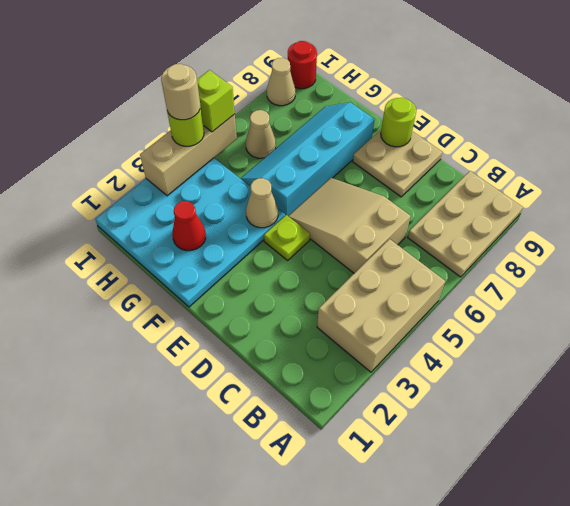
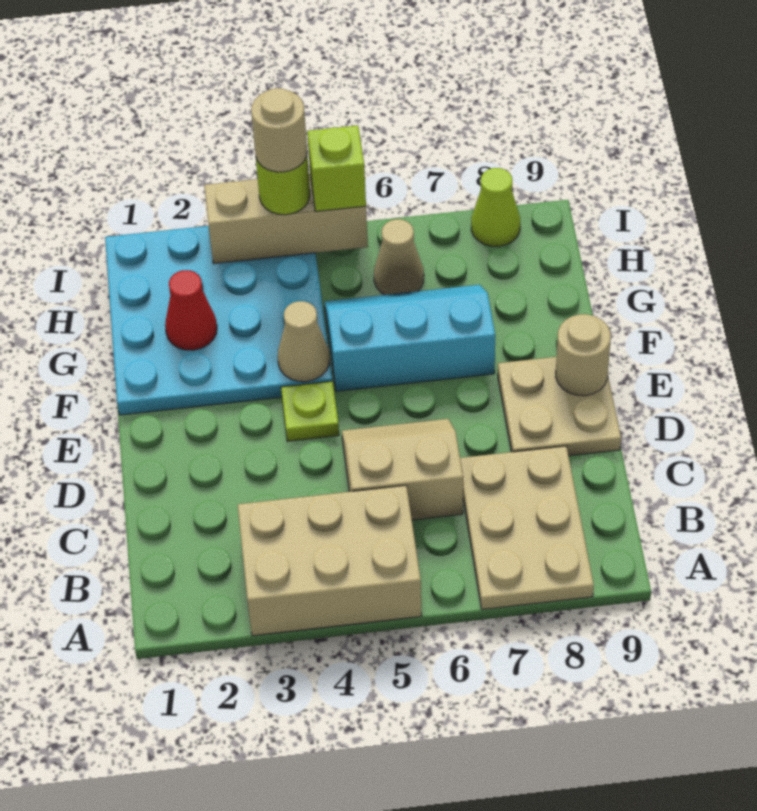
tan 2x3 plate [408,171,523,277] -> tan 2x3 plate turned to [460,446,594,609]
tan 2x3 slope [288,178,411,273] -> tan 2x2 slope [342,419,463,520]
lime 1x1 round brick [381,98,416,147] -> tan 1x1 round brick [556,314,611,396]
cyan 2x4 slope [240,102,375,216] -> cyan 2x3 slope [324,285,495,391]
tan 1x1 cone [267,58,296,106] -> lime 1x1 cone [471,168,520,246]
red 1x1 round brick [288,41,317,89] -> none

